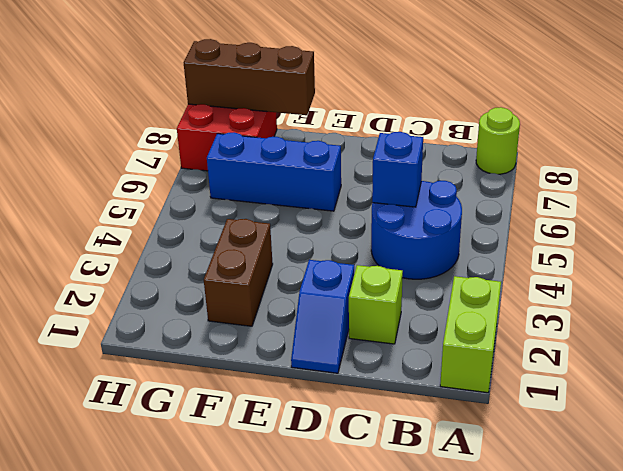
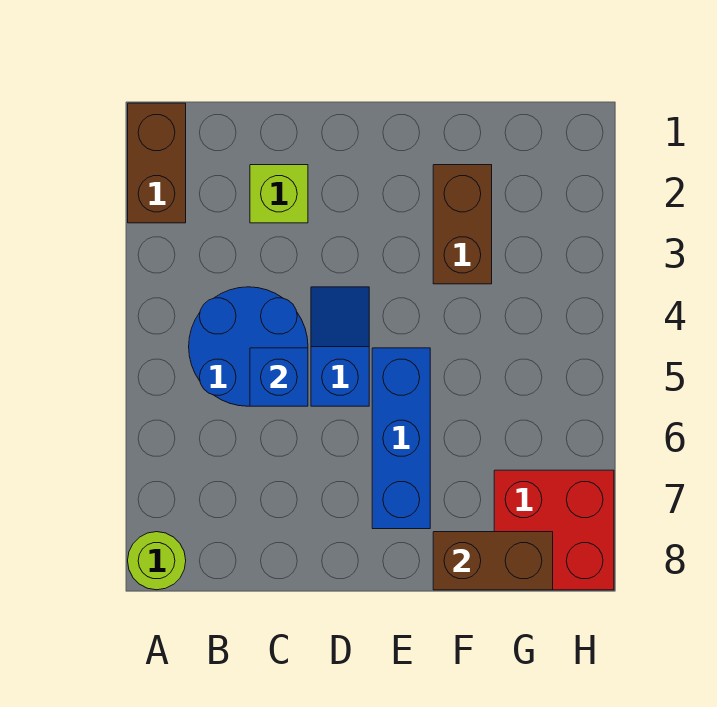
lime 1x2 brick [440,276,501,393] -> brown 1x2 brick [128,103,186,223]
blue 1x2 slope [291,260,354,373] -> blue 1x2 slope moved to [311,287,369,406]
blue 1x3 brick [207,132,341,211] -> blue 1x3 brick turned to [372,348,430,529]
brown 1x3 brick [183,39,315,115] -> brown 1x2 brick [433,532,553,590]

